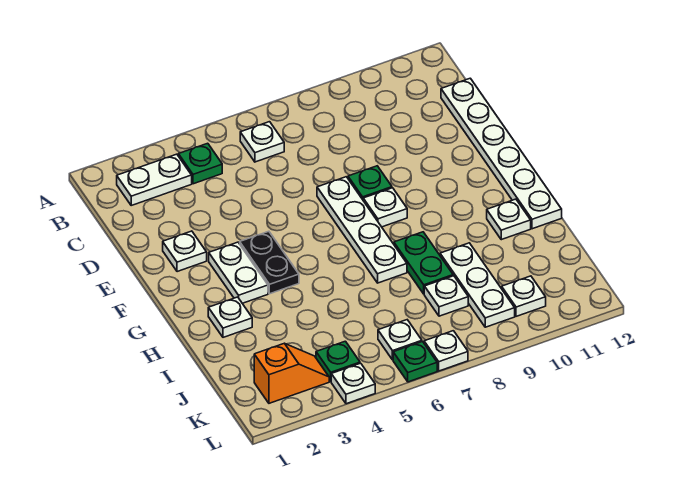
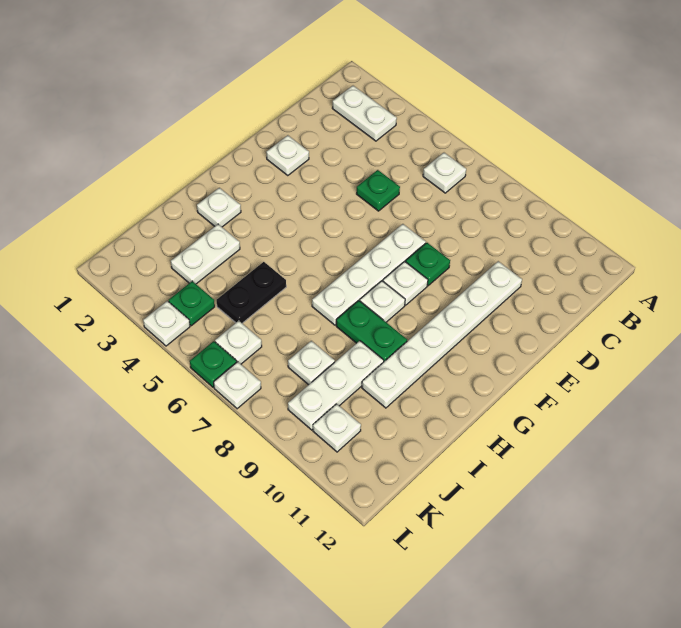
green 1x1 plate [178,143,222,184] -> green 1x1 plate moved to [357,170,400,211]
white 1x6 plate [441,78,562,229] -> white 1x6 plate moved to [362,261,522,408]
white 1x2 plate [209,242,268,303] -> white 1x2 plate moved to [171,224,240,284]
black 1x2 plate [240,231,299,294] -> black 1x2 plate moved to [217,262,286,323]
green 1x2 plate [394,232,453,294] -> green 1x2 plate turned to [336,300,407,361]
white 1x1 plate [487,199,531,240] -> white 1x1 plate moved to [360,281,405,322]
orange 1x2 slope [254,343,329,403] -> none

